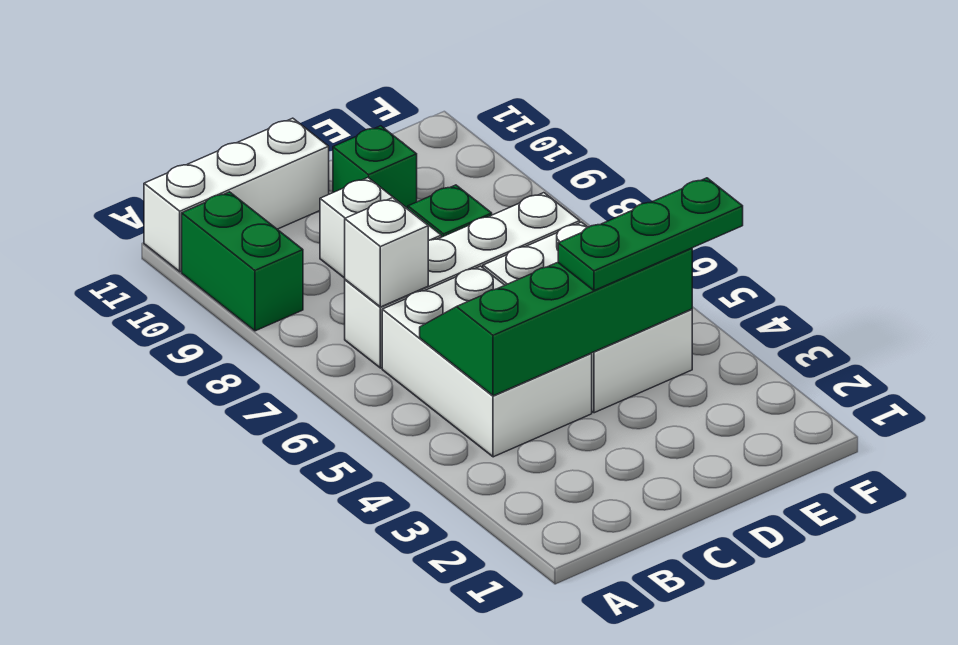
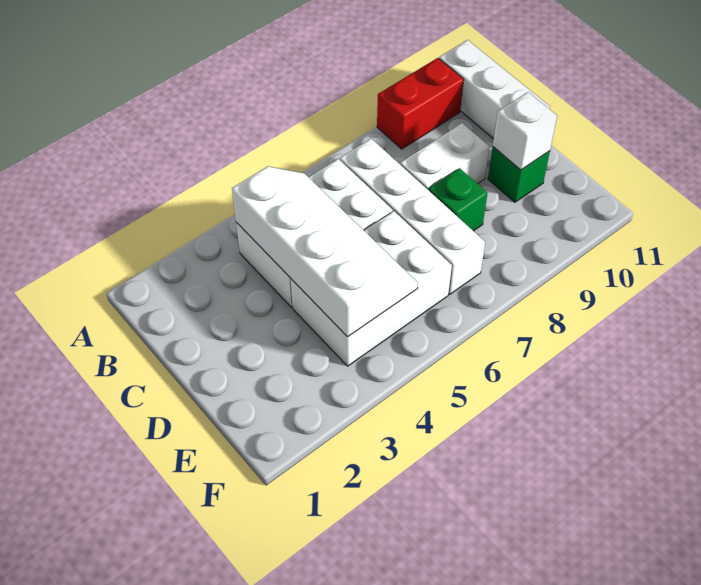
green 1x2 brick [182,192,303,331] -> red 1x2 brick [377,58,464,149]
green 2x4 slope [420,248,692,396] -> white 2x4 slope [232,166,418,337]
white 1x1 brick [345,198,428,307] -> white 1x1 brick moved to [493,92,557,170]
green 1x3 plate [558,178,743,291] -> none

